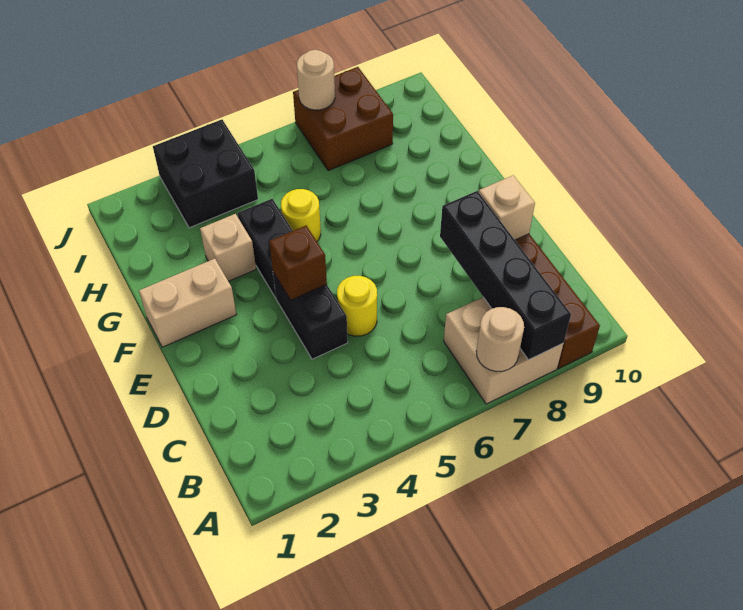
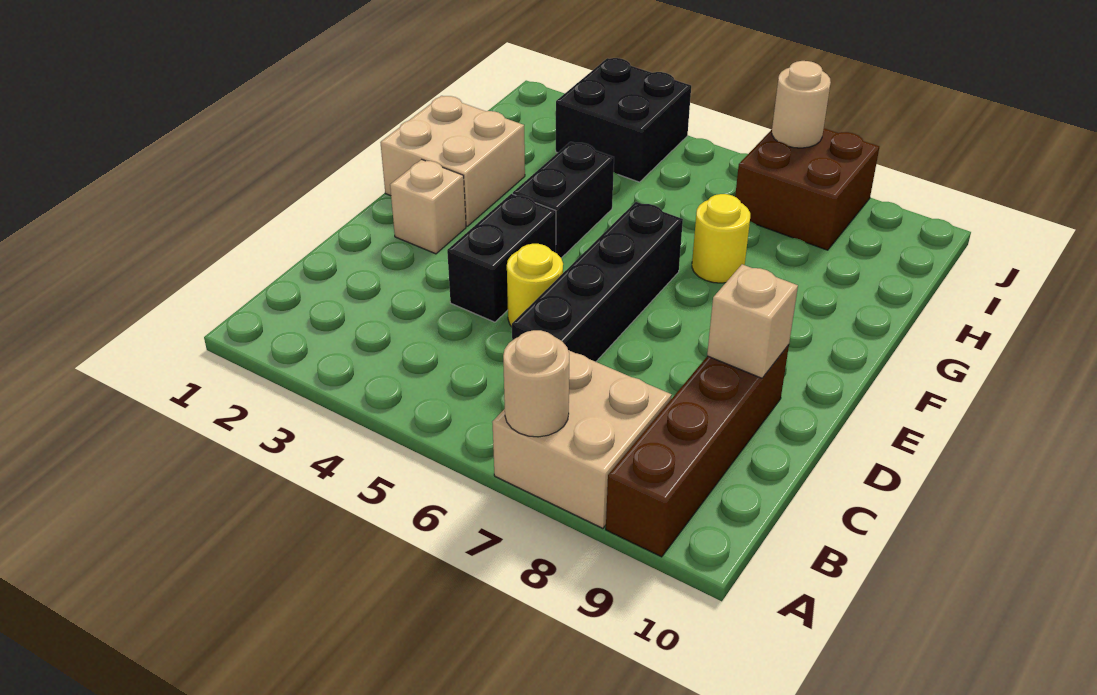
black 1x4 brick [440,191,571,360] -> black 1x4 brick moved to [512,202,683,362]
brown 1x1 brick [269,226,327,300] -> none
tan 1x2 brick [139,259,236,347] -> tan 2x2 brick [380,96,525,226]
tan 1x1 brick [200,214,256,281] -> tan 1x1 brick moved to [390,160,466,254]
yellow 1x1 round brick [281,189,321,241] -> yellow 1x1 round brick moved to [692,194,750,283]

